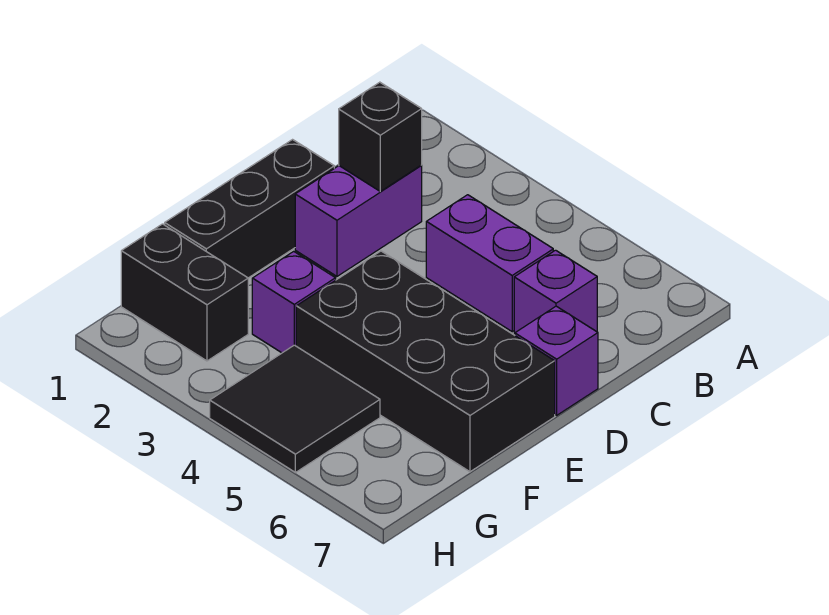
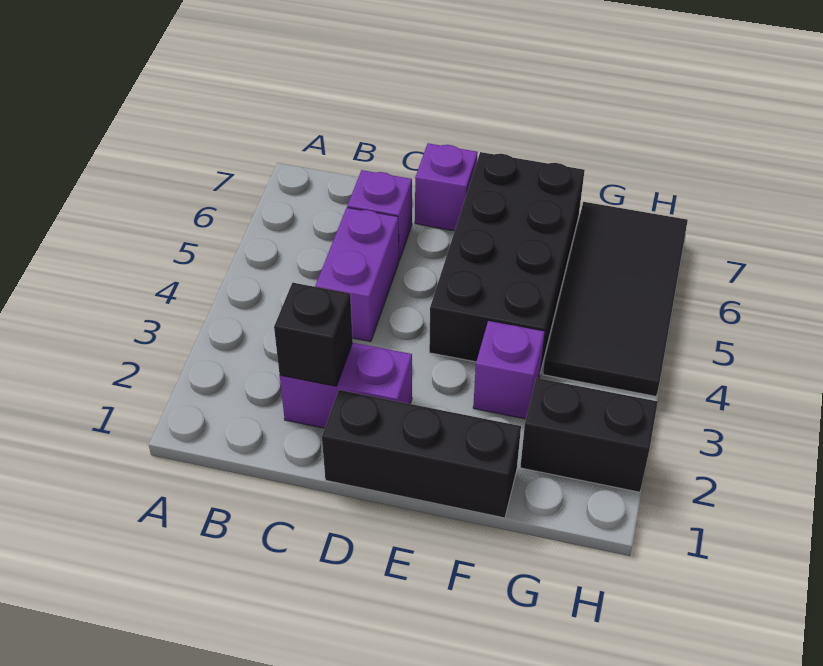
black 1x2 brick [121,224,248,361] -> black 1x2 brick turned to [520,378,658,492]
black 2x2 tile [210,345,380,472] -> black 2x4 tile [543,202,688,396]

